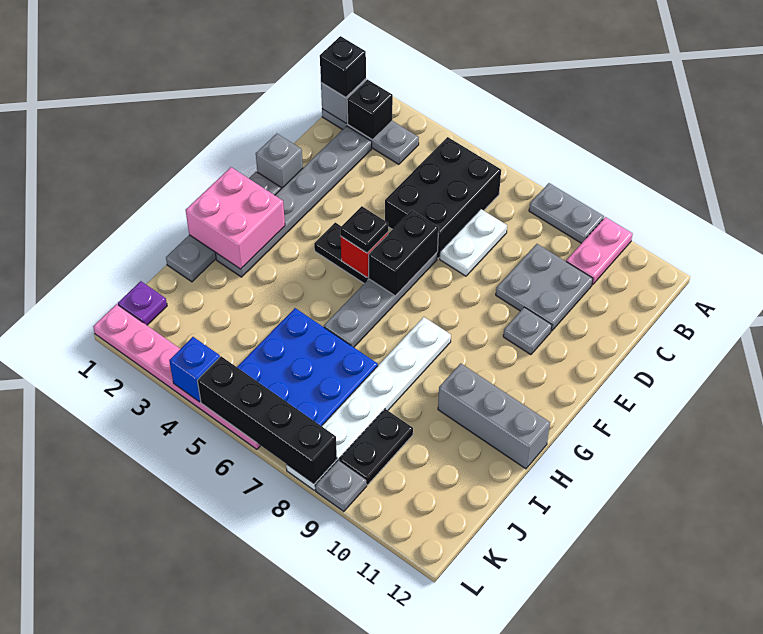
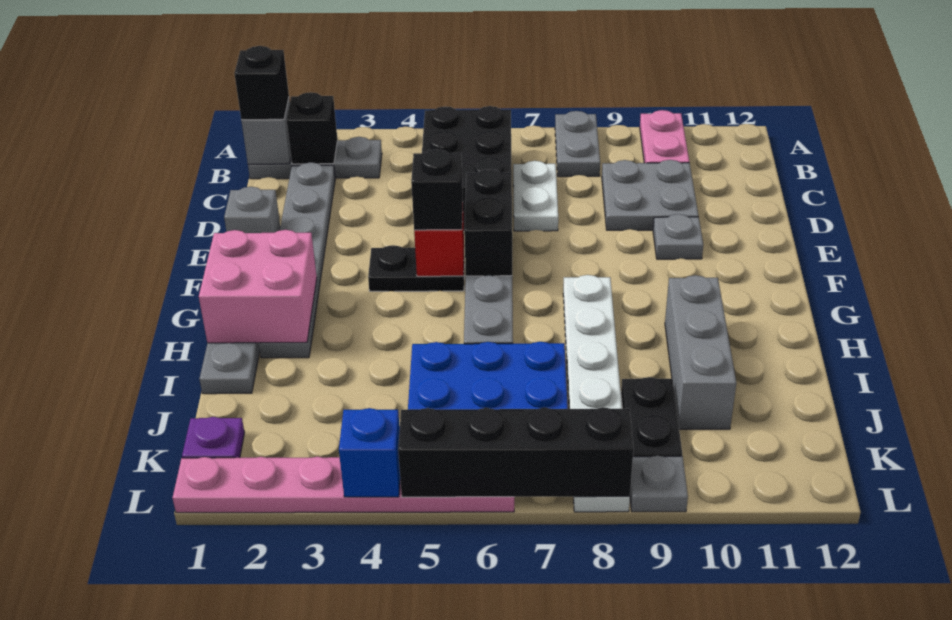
grey 1x2 plate [529,183,604,243] -> grey 1x2 plate turned to [555,111,600,177]
black 1x1 plate [340,206,388,253] -> black 1x1 brick [411,149,463,230]
grey 1x3 brick [438,363,550,469] -> grey 1x3 brick turned to [665,275,736,429]

